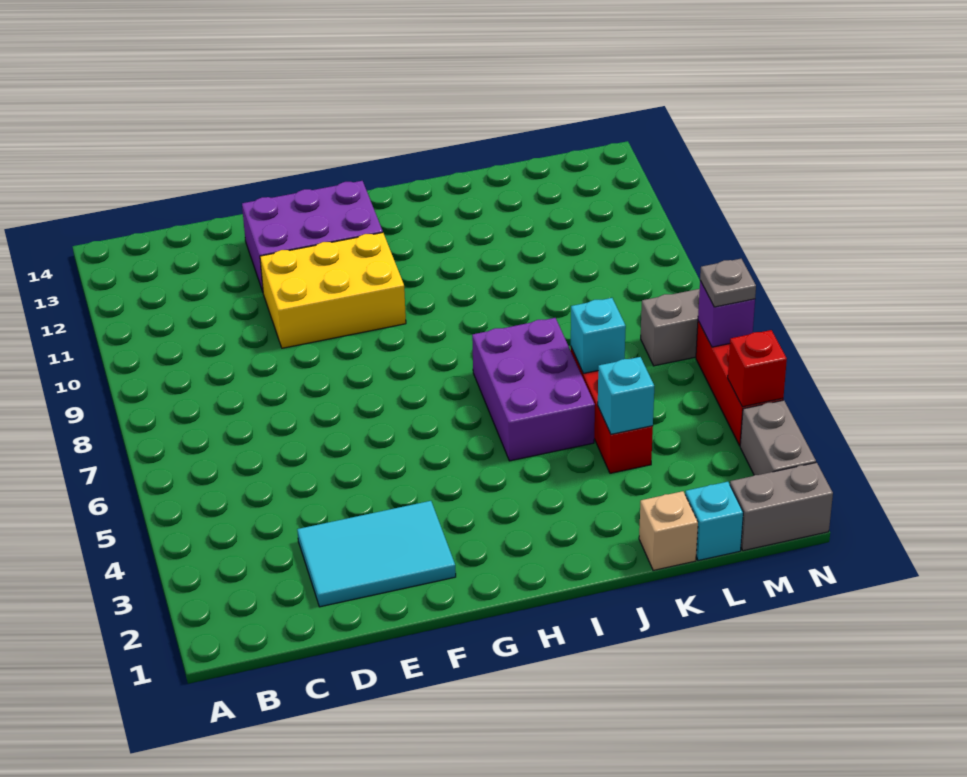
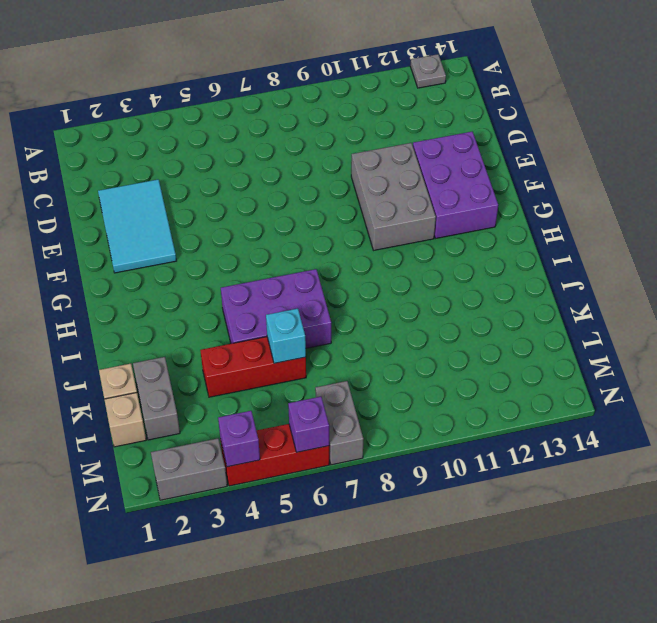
yellow 2x3 brick [260,233,406,348] -> grey 2x3 brick [351,143,436,250]
cyan 1x1 brick [598,357,654,434] -> none
cyan 1x1 brick [685,482,743,561] -> tan 1x1 brick [104,393,146,447]
grey 1x2 brick [730,462,833,551] -> grey 1x2 brick moved to [133,357,180,440]
red 1x1 brick [728,330,787,407] -> purple 1x1 brick [218,411,260,467]
grey 1x1 plate [700,259,756,307] -> grey 1x1 plate moved to [410,54,446,88]

